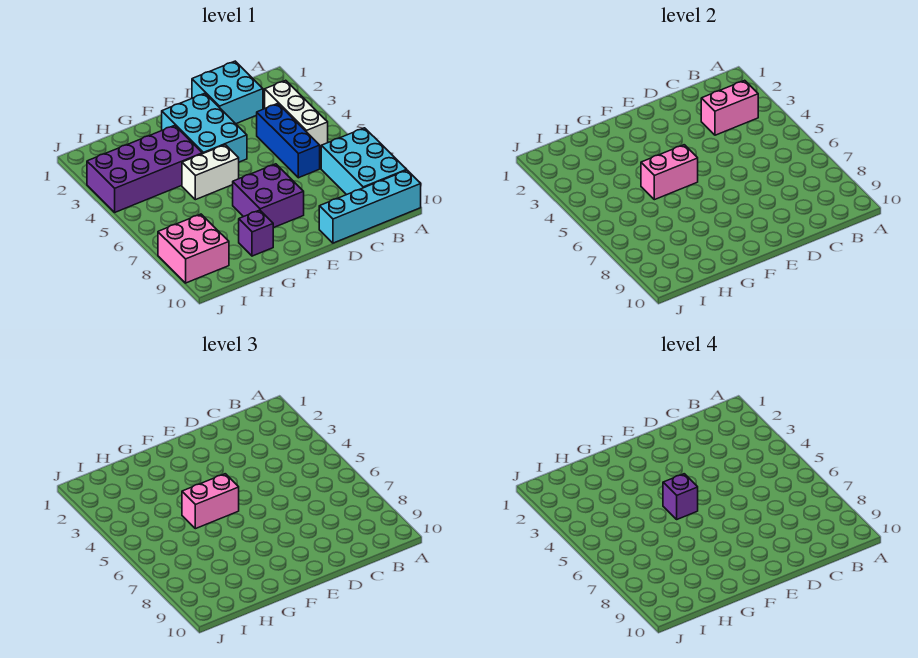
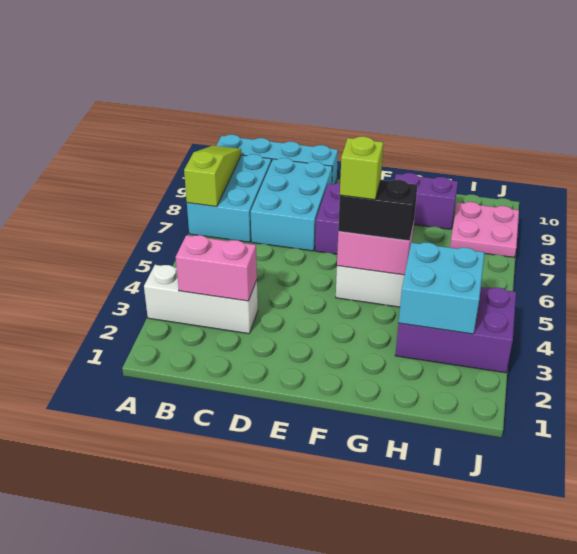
none -> lime 1x3 slope [184,146,241,207]
white 1x3 brick [265,80,328,149] -> white 1x3 brick turned to [144,265,258,334]
cyan 2x2 brick [192,61,263,124] -> cyan 2x2 brick moved to [399,243,484,334]
blue 1x3 brick [257,104,320,178] -> none
cyan 2x3 brick [162,93,247,162] -> cyan 2x3 brick moved to [251,158,332,251]
pink 1x2 brick [182,474,239,529] -> black 1x2 brick [338,180,417,241]
purple 1x1 brick [663,474,698,519] -> lime 1x1 brick [340,137,383,200]
purple 2x4 brick [87,125,202,212] -> purple 2x3 brick [395,287,516,373]
purple 1x1 brick [239,210,273,256] -> purple 1x2 brick [395,173,458,229]
pink 2x2 brick [158,214,229,283] -> pink 2x2 plate [450,202,519,257]

